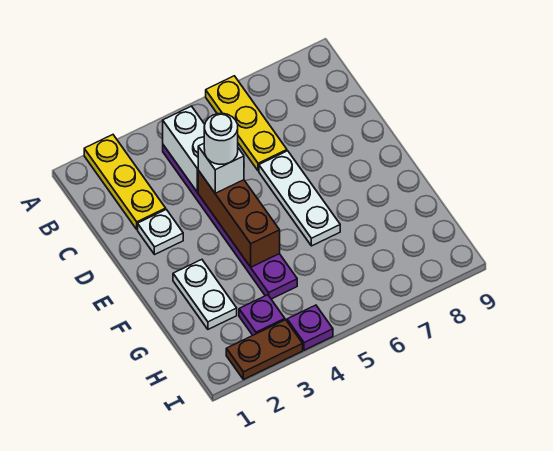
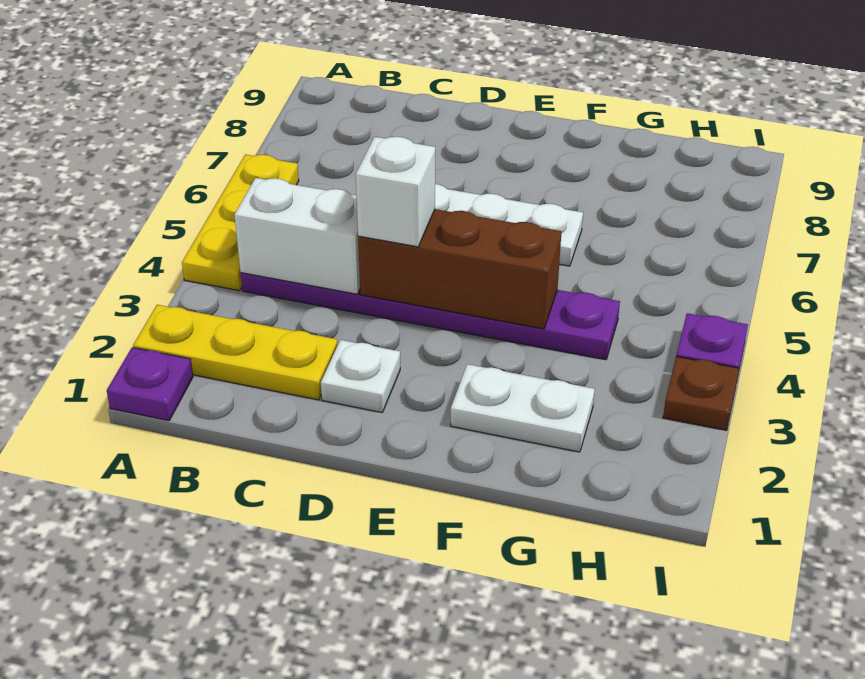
yellow 1x3 plate [206,76,287,171] -> yellow 1x3 plate turned to [182,154,299,291]
white 1x1 round brick [204,113,238,164] -> none
purple 1x1 plate [239,295,285,335] -> purple 1x1 plate moved to [107,347,193,421]
brown 1x2 plate [226,320,303,380] -> brown 1x1 plate [663,356,739,430]

